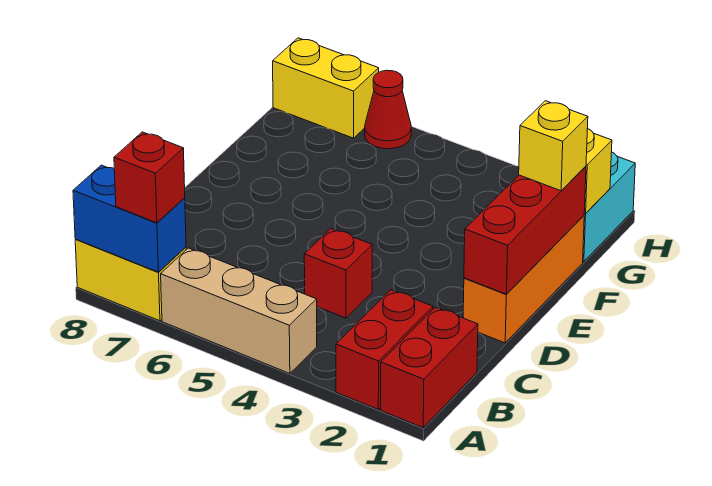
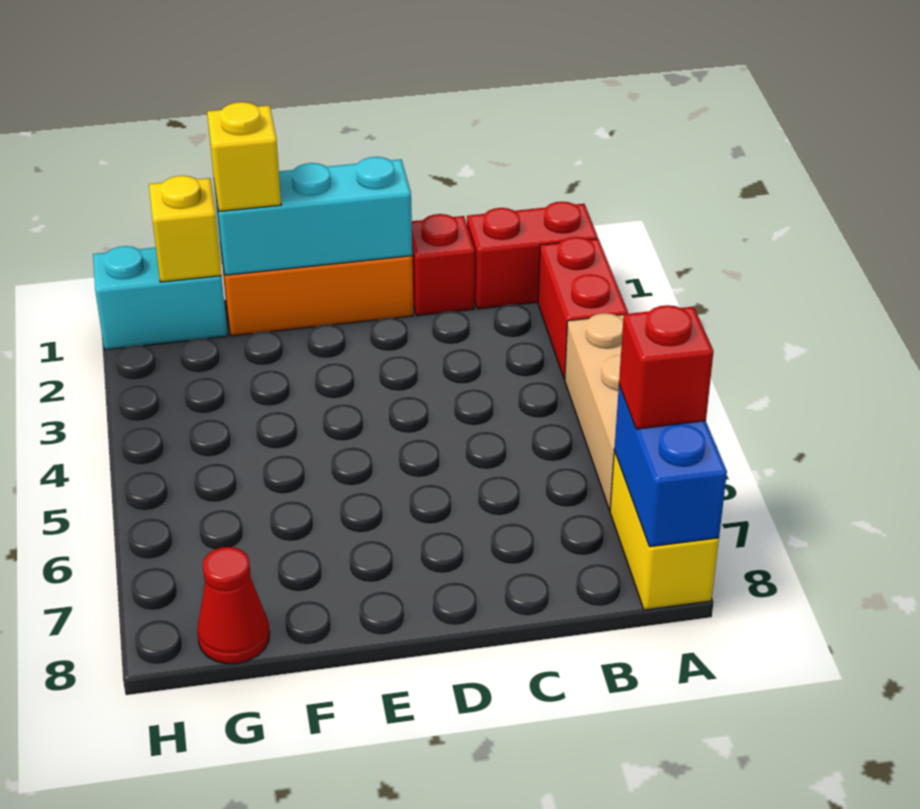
red 1x2 brick [336,290,433,409] -> red 1x2 brick turned to [538,237,628,379]
red 1x1 brick [304,229,372,318] -> red 1x1 brick moved to [412,214,475,316]
red 1x3 brick [464,166,586,294] -> cyan 1x3 brick [214,157,412,275]
red 1x1 cone [365,70,411,149] -> red 1x1 cone moved to [197,547,270,664]
yellow 1x2 brick [273,38,379,138] -> none

